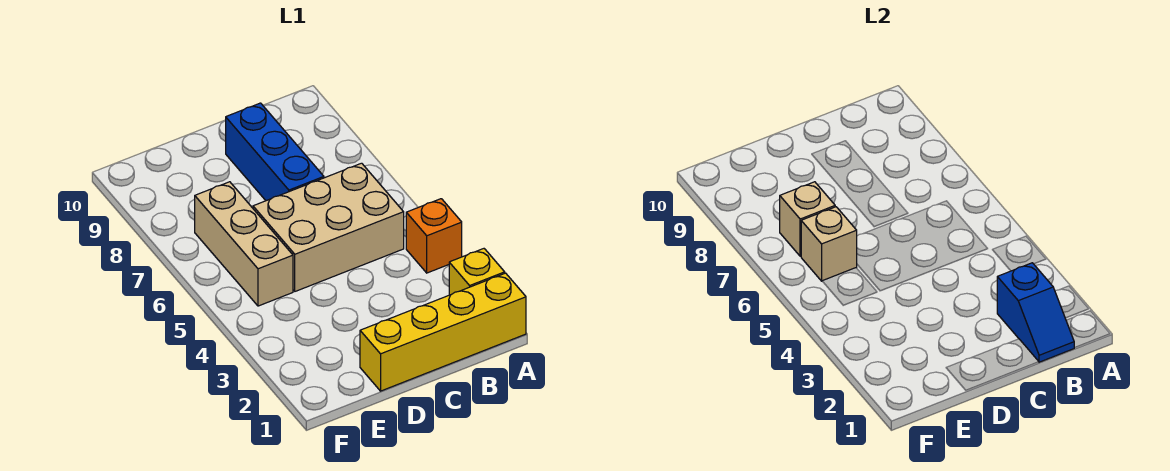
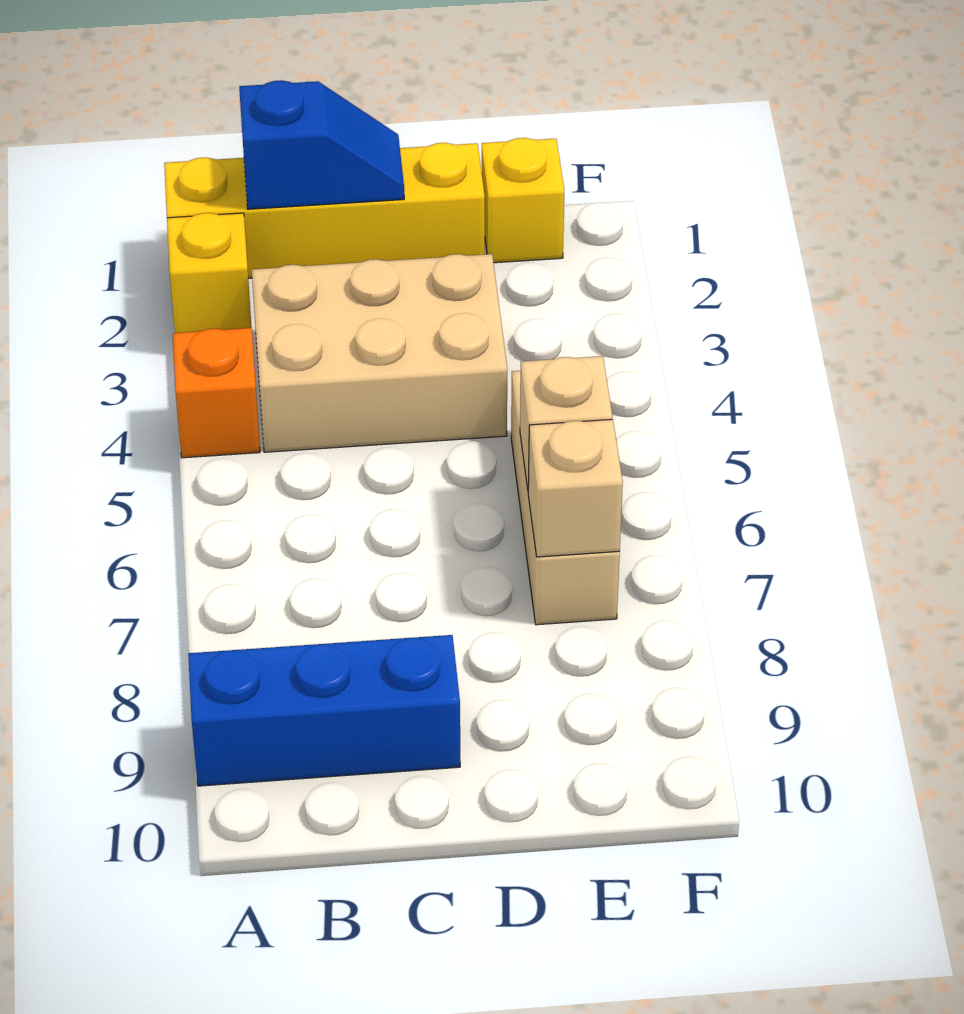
blue 1x2 slope [997,263,1074,362] -> blue 1x2 slope turned to [239,80,404,209]
tan 2x3 brick [253,163,404,291] -> tan 2x3 brick moved to [252,254,507,452]
blue 1x3 brick [226,103,324,201] -> blue 1x3 brick turned to [188,635,460,786]
none -> yellow 1x1 brick [482,138,564,263]

